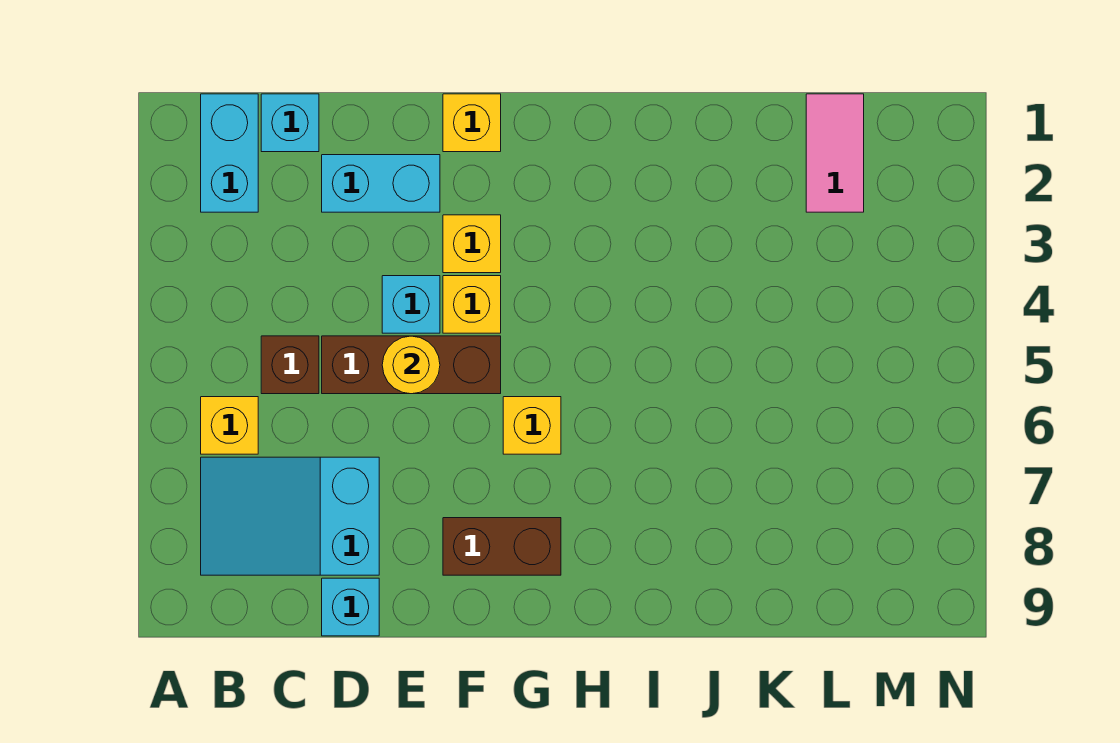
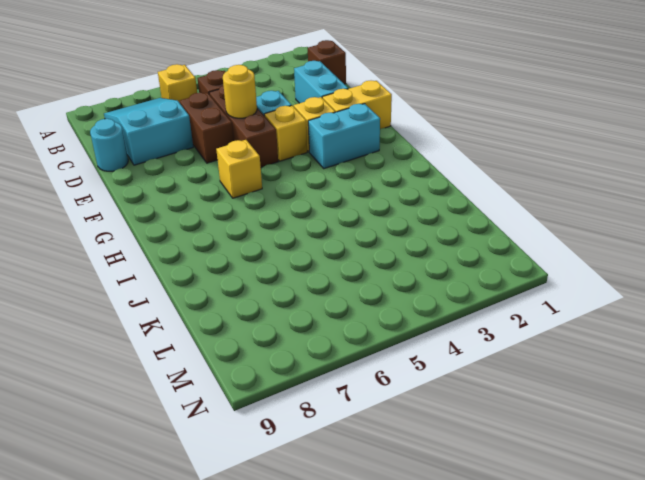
cyan 1x2 brick [201,94,258,212] -> cyan 1x2 brick moved to [308,104,380,169]
cyan 1x1 brick [261,94,319,152] -> brown 1x1 brick [308,40,346,84]
cyan 1x1 brick [322,578,379,636] -> cyan 1x1 round brick [90,119,128,171]
yellow 1x1 brick [443,94,501,152] -> yellow 1x2 brick [322,81,392,129]
brown 1x2 brick [443,518,561,575] -> brown 1x2 brick moved to [180,93,234,163]
pink 1x2 tile [806,94,864,212] -> none

